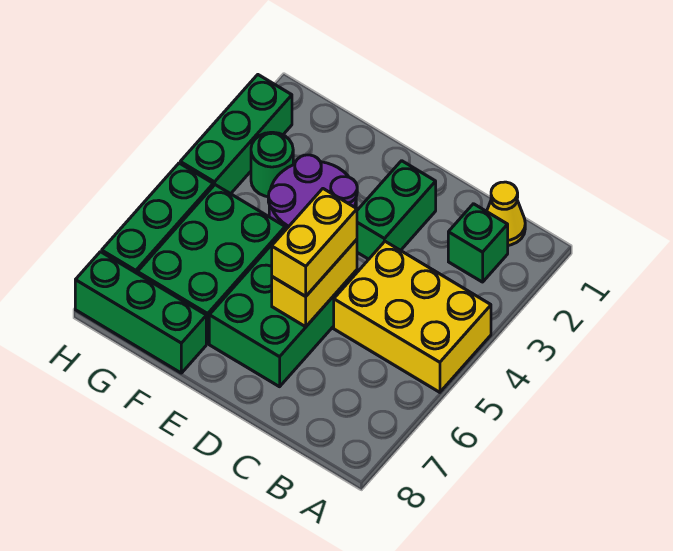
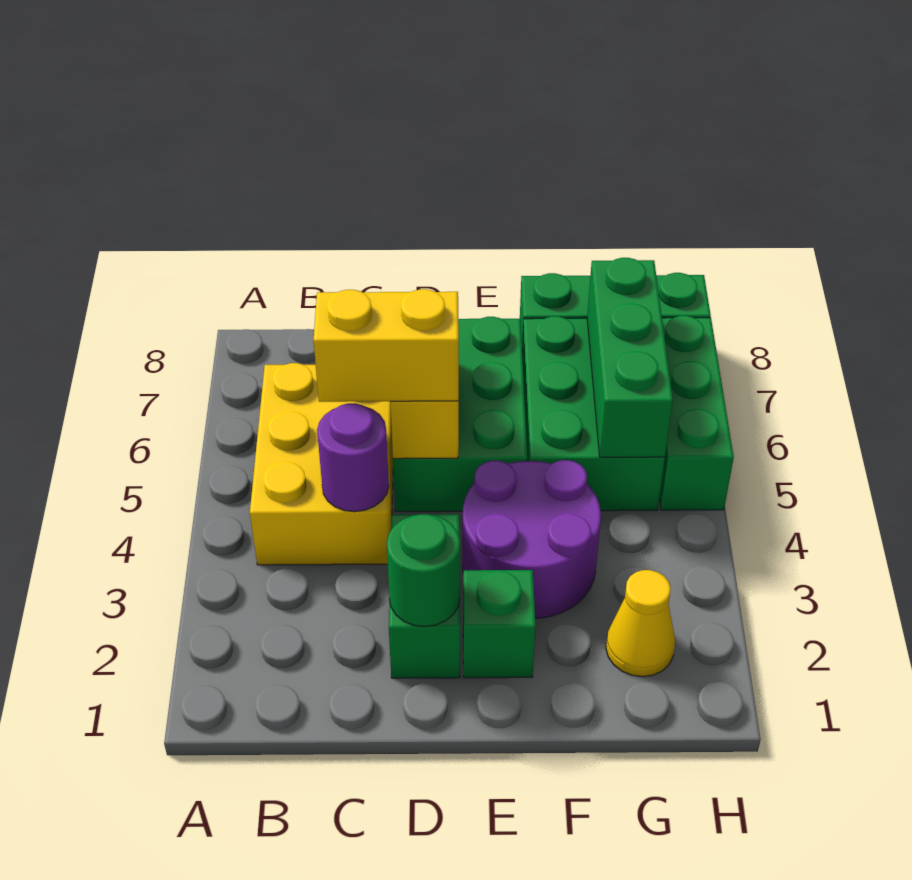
yellow 2x3 brick [334,241,491,392] -> yellow 2x3 brick turned to [250,363,393,565]
yellow 1x1 cone [487,182,525,245] -> yellow 1x1 cone moved to [606,570,675,677]
green 1x1 brick [448,204,508,282] -> green 1x1 brick moved to [463,570,536,678]
none -> purple 1x1 round brick [317,403,389,512]
yellow 1x2 brick [272,189,357,296] -> yellow 1x2 brick turned to [313,289,459,402]
green 1x1 round brick [251,132,293,197] -> green 1x1 round brick moved to [387,514,460,627]
green 1x3 brick [180,75,292,194] -> green 1x3 brick moved to [587,258,673,457]

